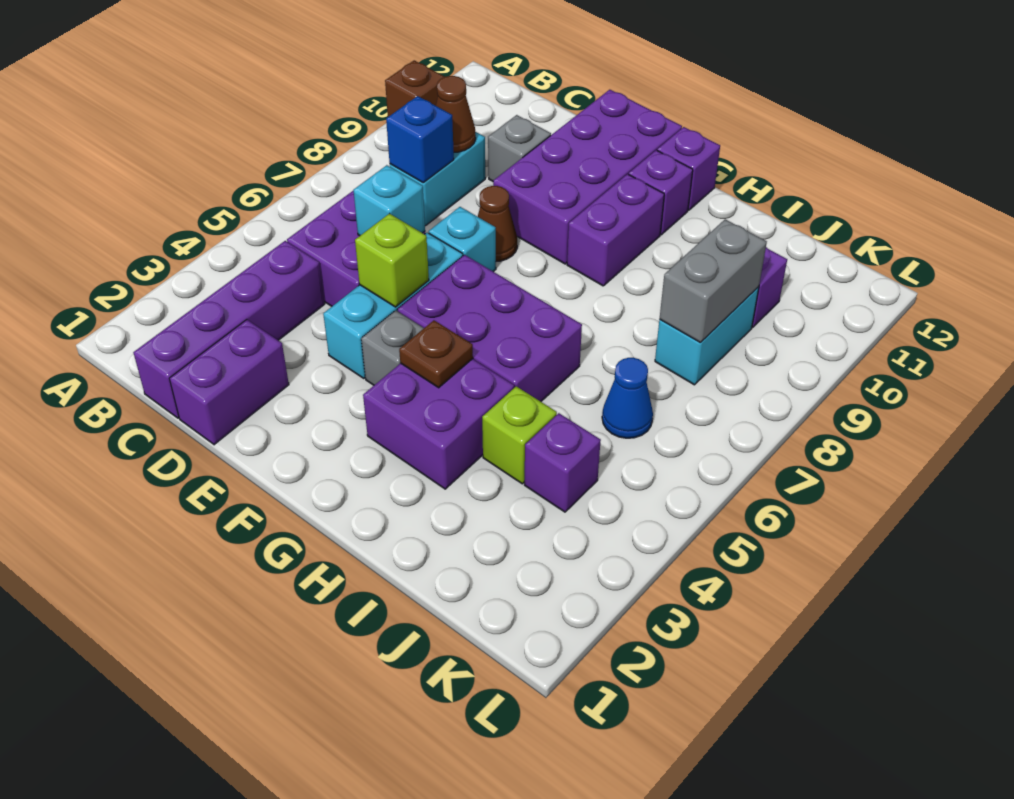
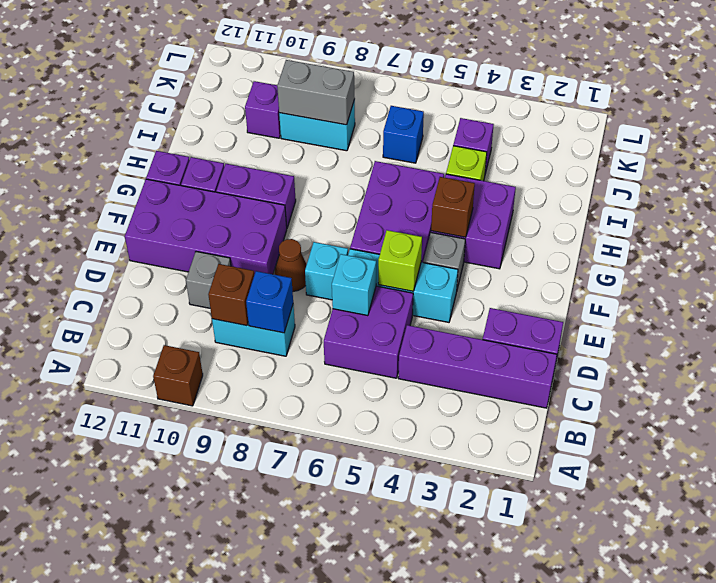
brown 1x1 cone [436,76,476,152] -> brown 1x1 brick [208,264,254,326]
brown 1x1 plate [399,320,473,388] -> brown 1x1 brick [431,177,475,237]
blue 1x1 cone [602,358,653,438] -> blue 1x1 brick [383,106,424,163]

